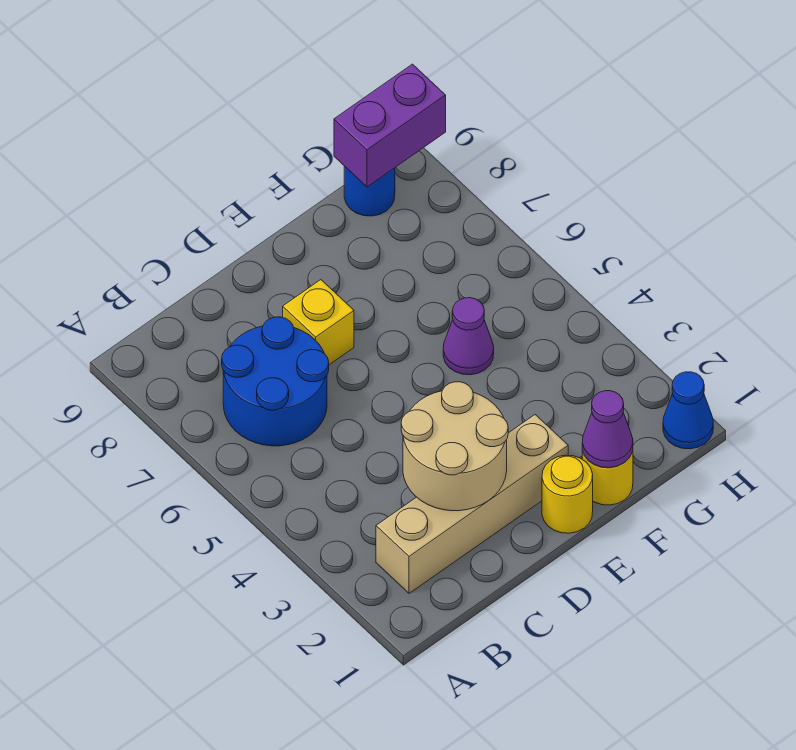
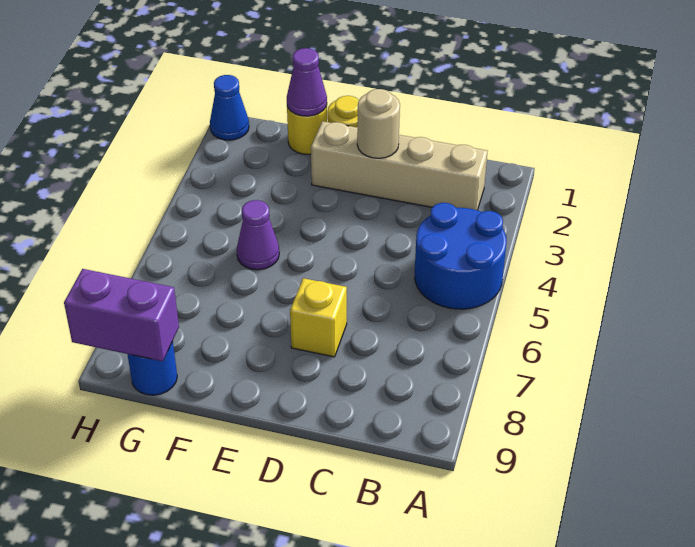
blue 2x2 round brick [222,317,329,446] -> blue 2x2 round brick moved to [415,203,507,309]
tan 2x2 round brick [401,382,508,511] -> tan 1x1 round brick [357,89,400,158]

